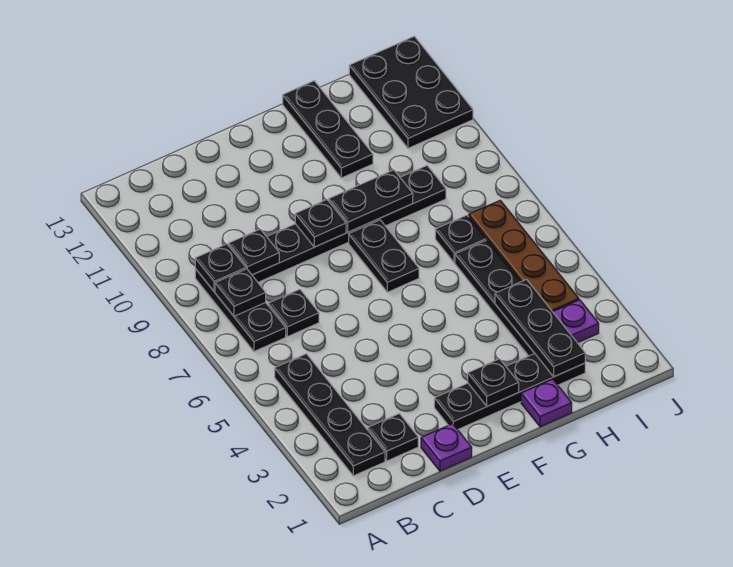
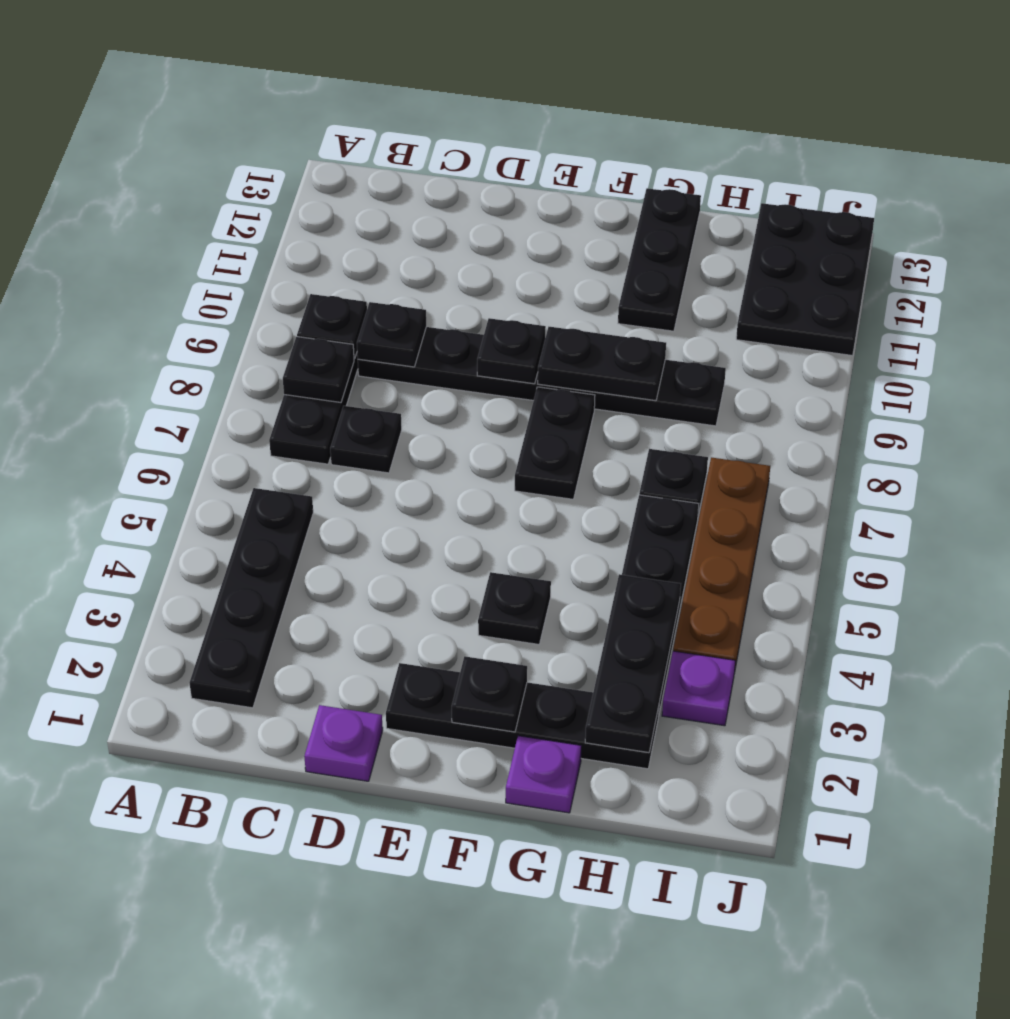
black 1x1 plate [368,414,418,461] -> black 1x1 plate moved to [478,572,551,644]

